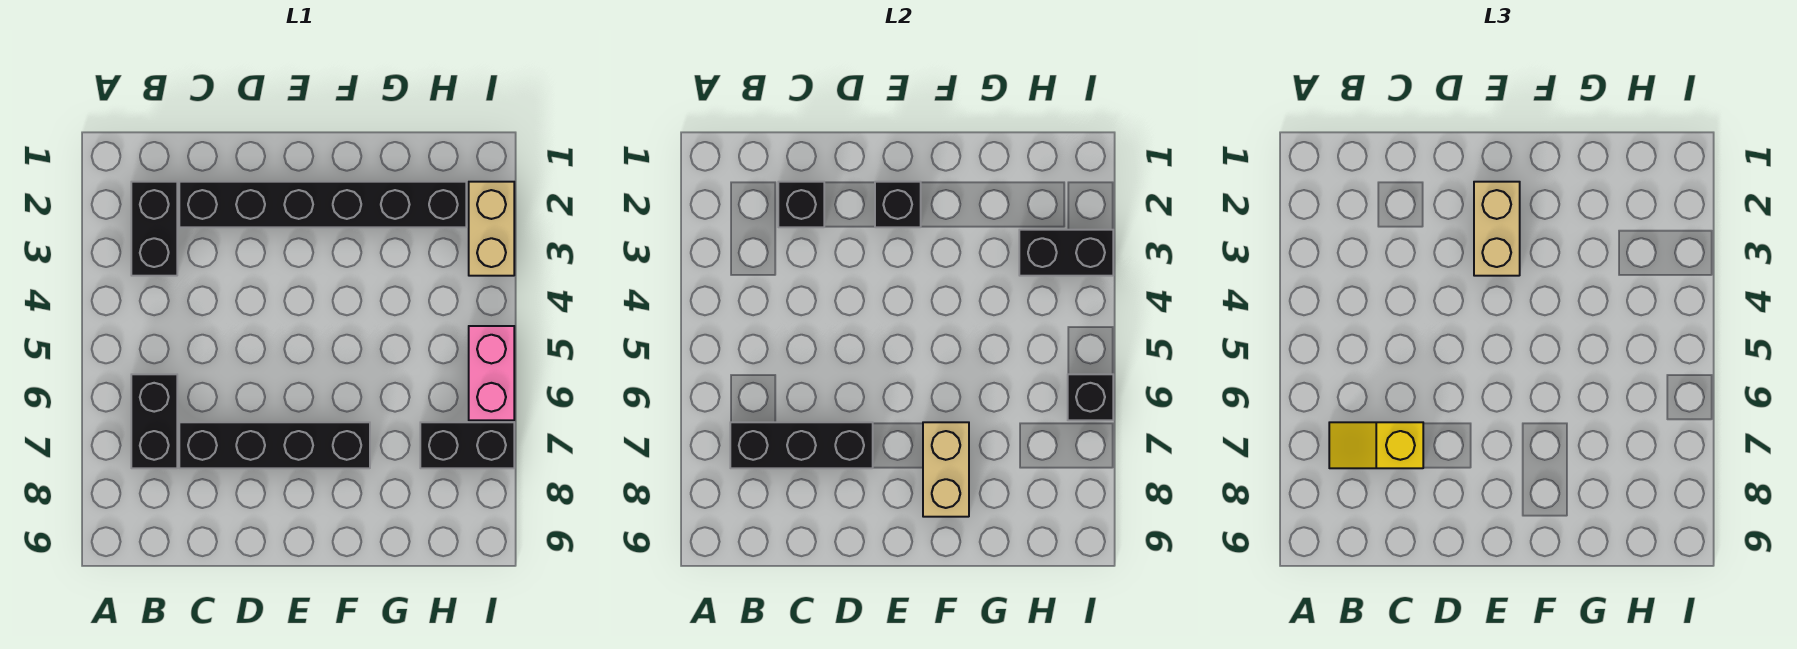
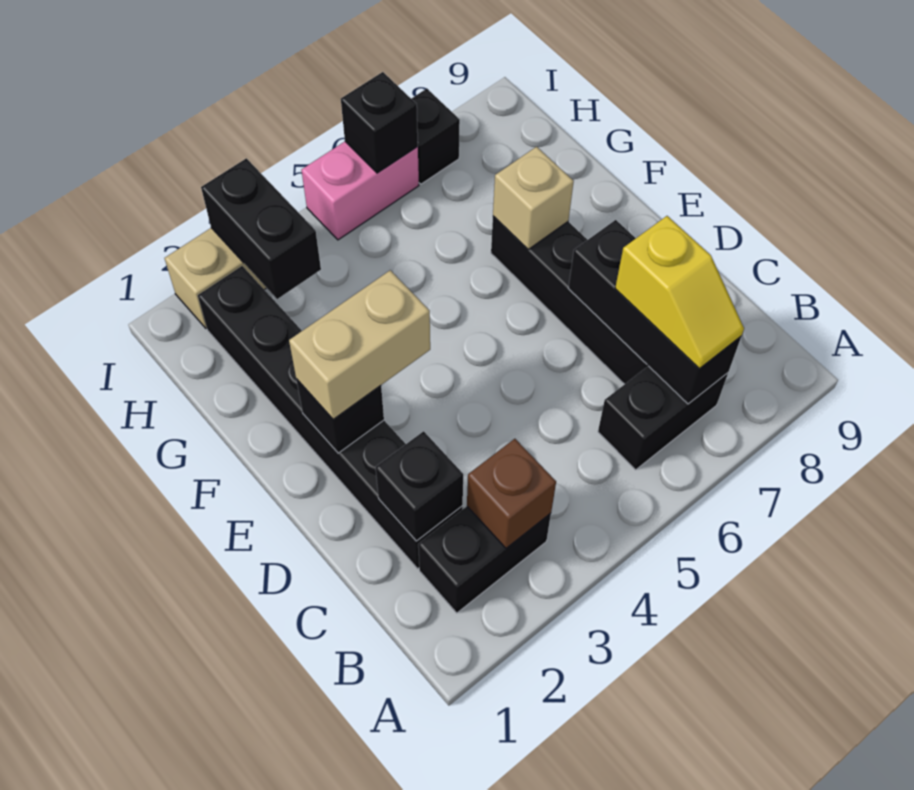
none -> brown 1x1 brick [467,439,556,548]
tan 1x2 brick [923,422,969,517] -> tan 1x1 brick [493,147,574,249]
black 1x2 brick [420,422,514,468] -> black 1x1 brick [411,89,460,184]

